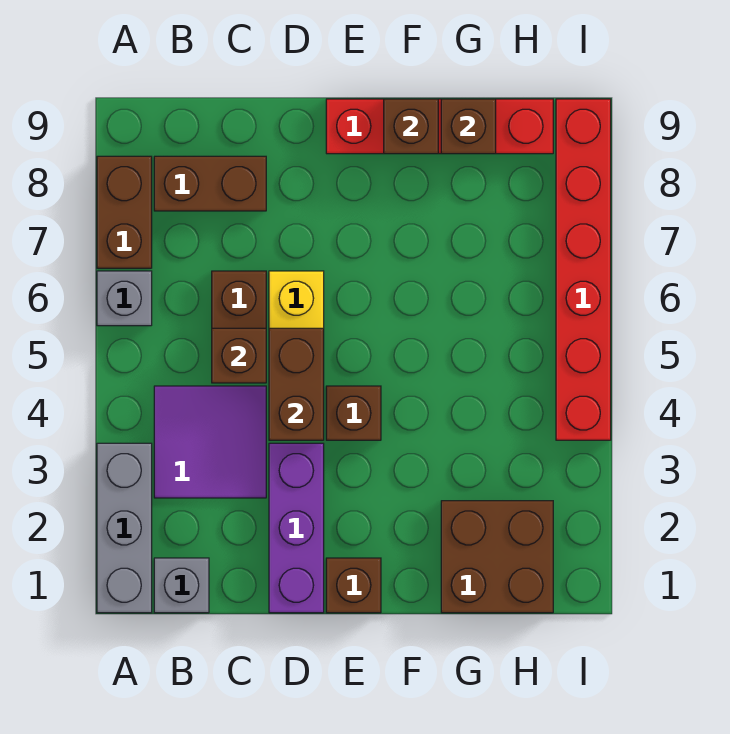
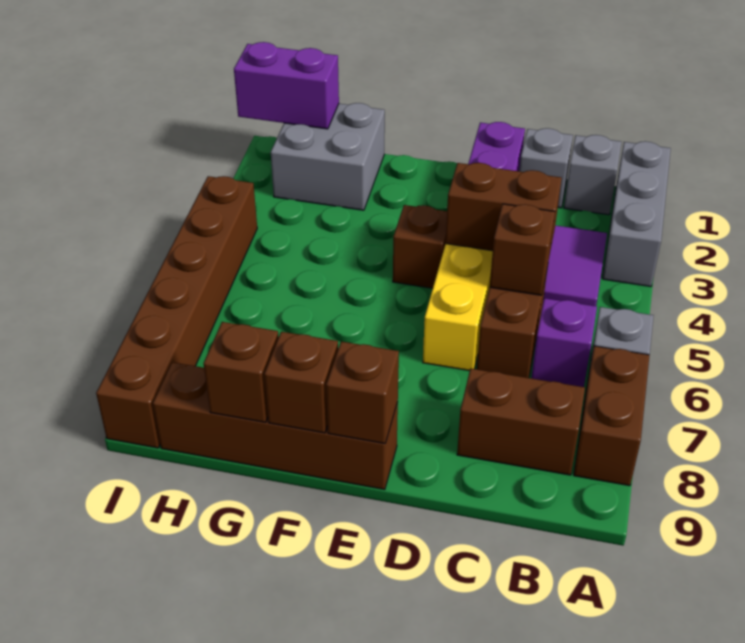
none -> purple 1x1 brick [531,298,597,387]
none -> grey 1x1 brick [519,128,573,208]
brown 1x2 brick [269,328,324,440] -> brown 1x2 brick turned to [445,163,562,256]
brown 1x1 brick [326,558,381,613] -> brown 1x1 brick moved to [326,341,399,444]
red 1x4 brick [326,99,553,154] -> brown 1x4 brick [153,362,398,490]
brown 2x2 brick [441,501,553,613] -> grey 2x2 brick [271,103,385,210]
none -> purple 1x2 brick [234,42,339,129]
red 1x6 brick [556,99,611,440] -> brown 1x6 brick [96,176,257,448]

